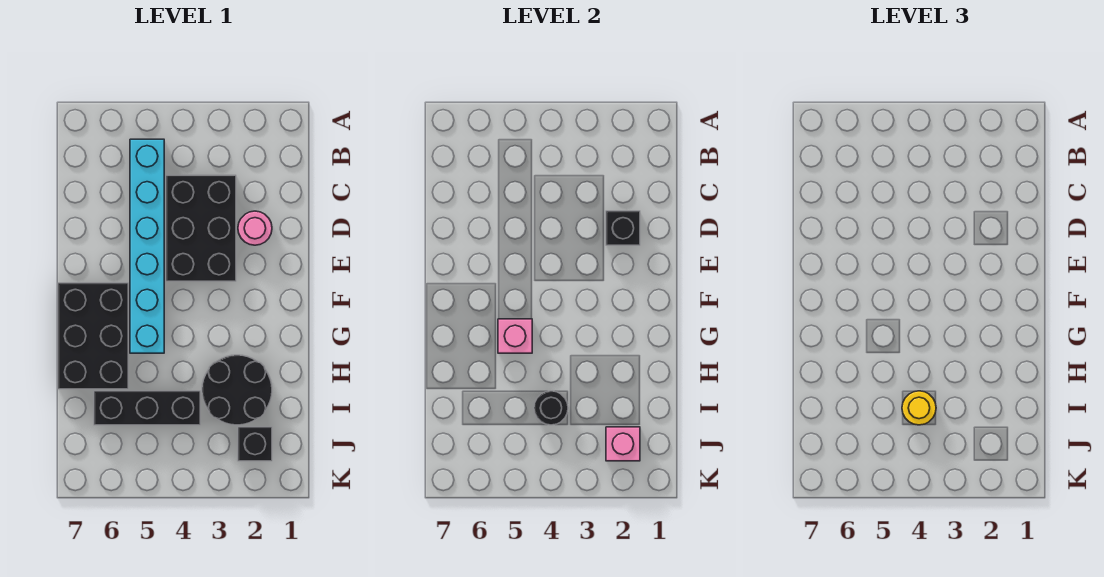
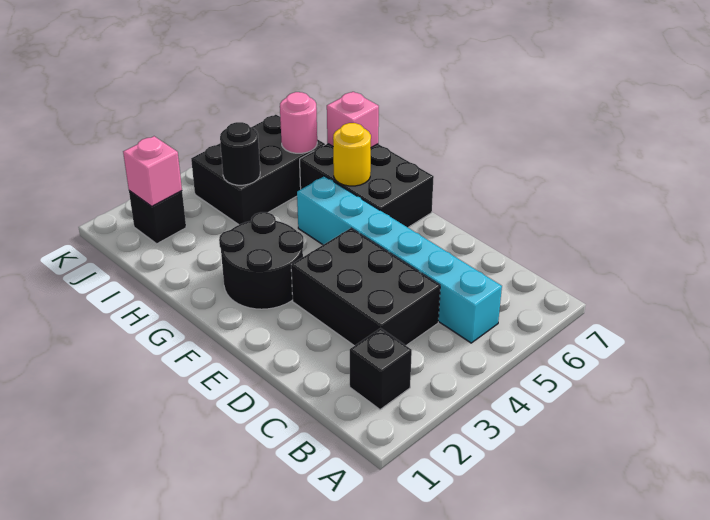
pink 1x1 round brick [238,211,272,245] -> pink 1x1 round brick moved to [280,92,317,153]
black 1x1 brick [606,211,640,245] -> black 1x1 brick moved to [350,328,412,410]
pink 1x1 brick [498,319,532,353] -> pink 1x1 brick moved to [327,92,379,147]
black 2x2 round brick [202,355,272,425] -> black 2x2 round brick moved to [219,212,304,309]
black 1x3 brick [94,391,200,425] -> black 2x3 brick [191,115,325,225]
yellow 1x1 round brick [902,391,936,425] -> yellow 1x1 round brick moved to [333,123,371,186]

